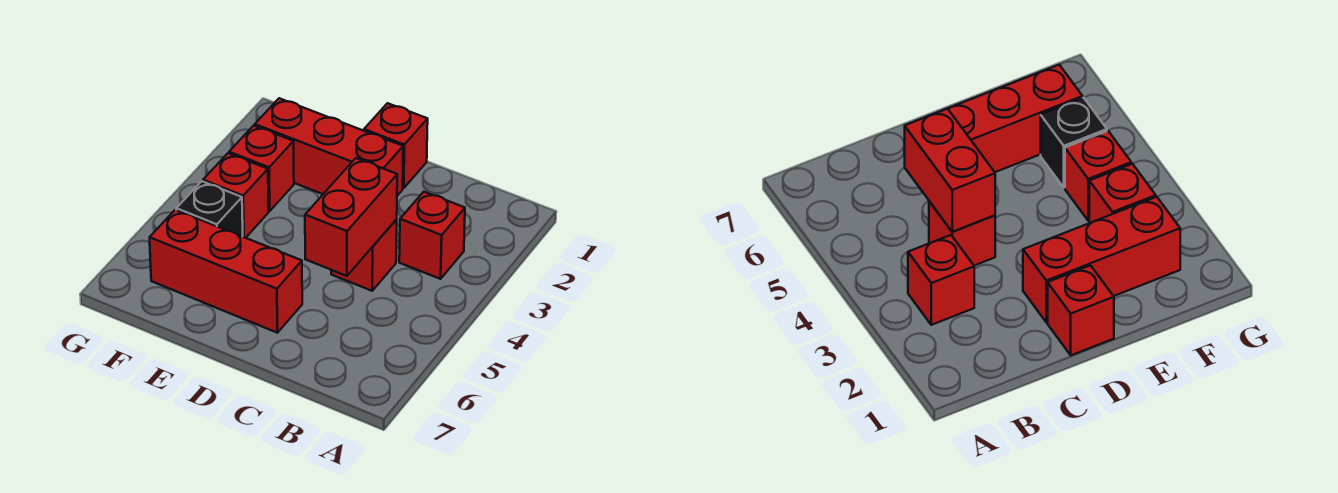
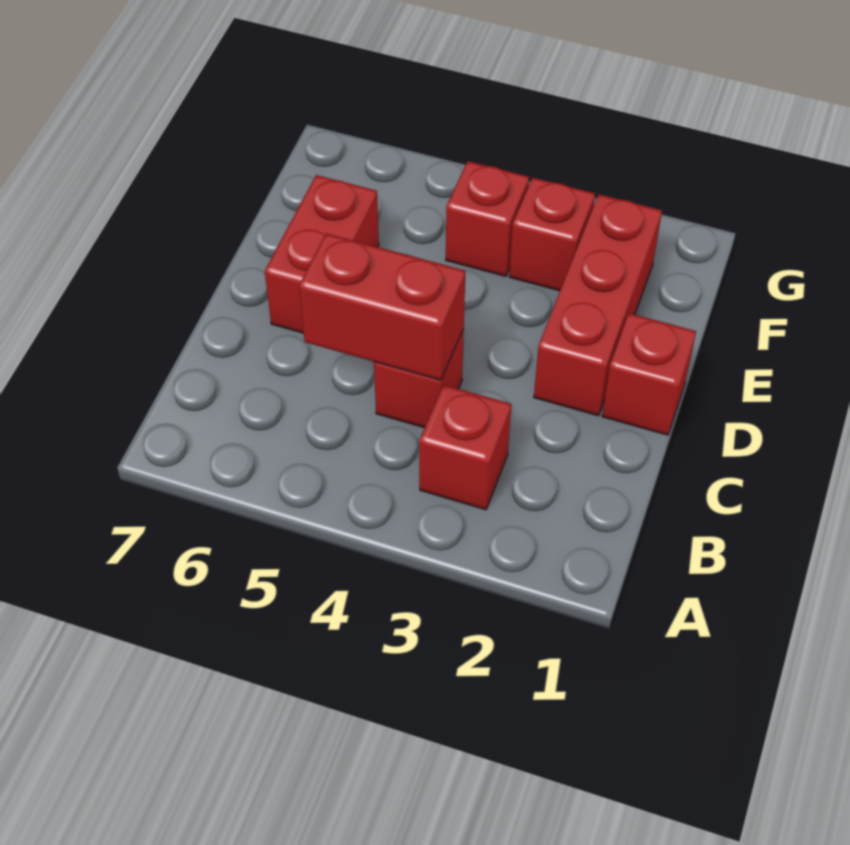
red 1x3 brick [150,210,302,333] -> red 1x2 brick [265,175,379,333]
black 1x1 brick [176,181,243,237] -> none

